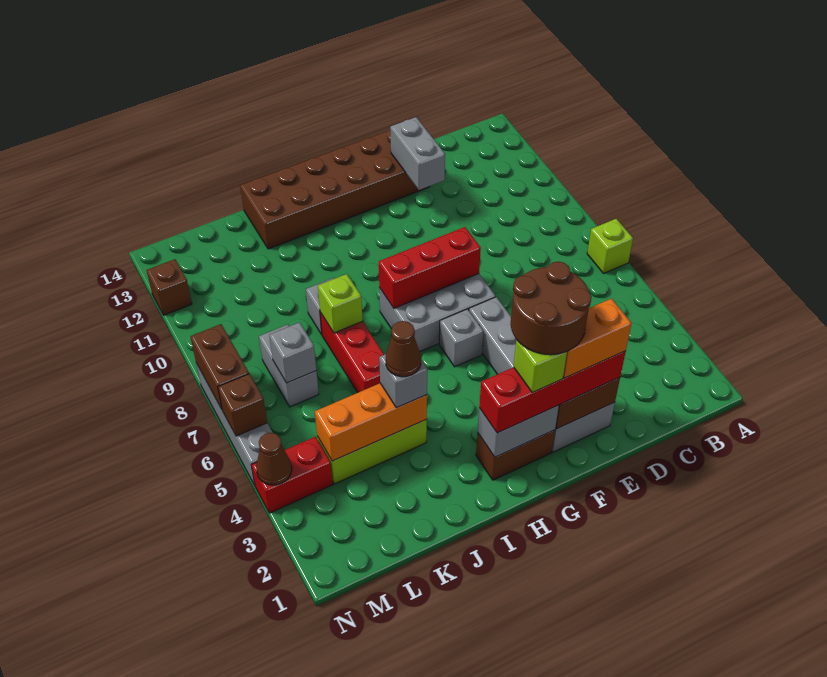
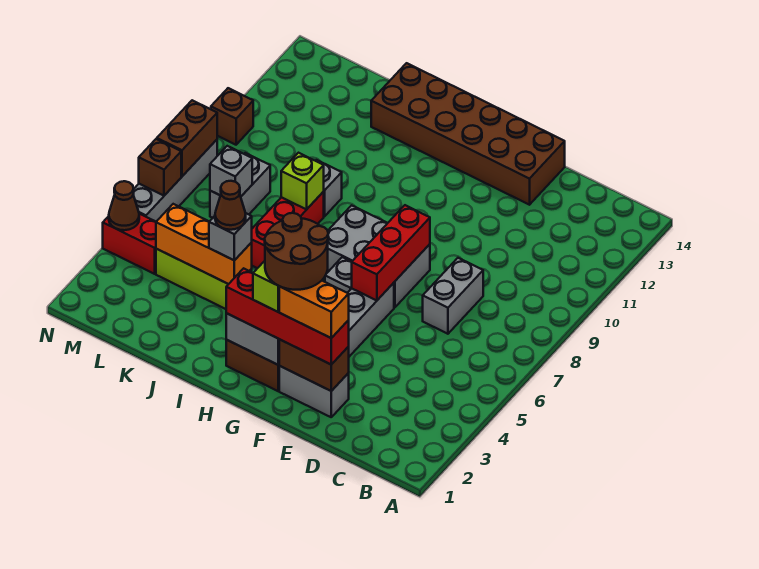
lime 1x1 brick [587,219,633,274] -> none
grey 1x2 brick [390,117,445,190] -> grey 1x2 brick moved to [423,258,483,334]
red 1x3 brick [379,227,481,308] -> red 1x3 brick turned to [352,205,430,301]
brown 1x1 brick [146,259,192,315] -> brown 1x1 brick moved to [211,88,253,145]

